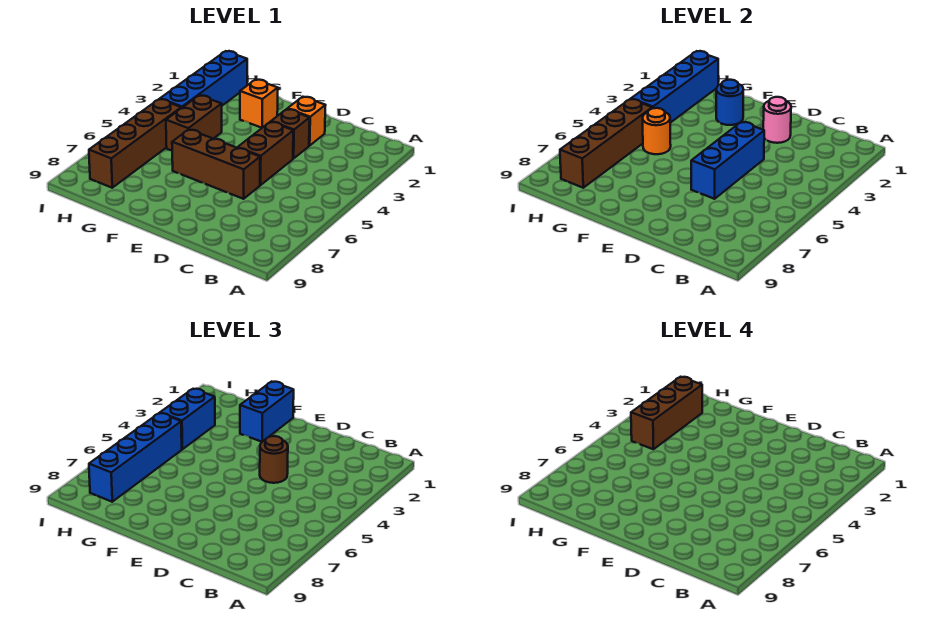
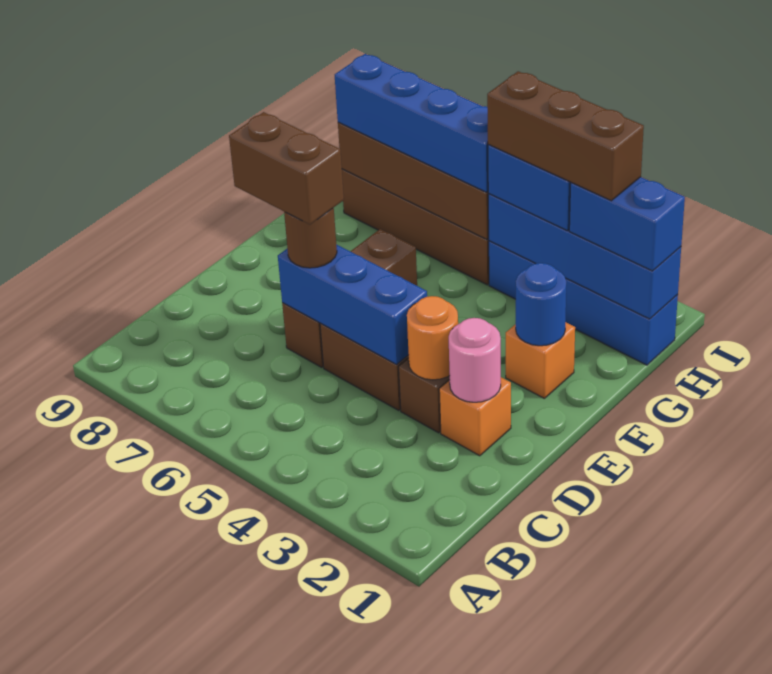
brown 1x1 round brick [260,436,288,483] -> brown 1x1 round brick moved to [284,208,337,268]
blue 1x2 brick [240,382,294,442] -> blue 1x2 brick moved to [569,177,685,271]
brown 1x2 brick [166,95,222,151] -> brown 1x2 brick moved to [229,112,344,225]
orange 1x1 round brick [643,108,671,154] -> orange 1x1 round brick moved to [407,296,458,380]

